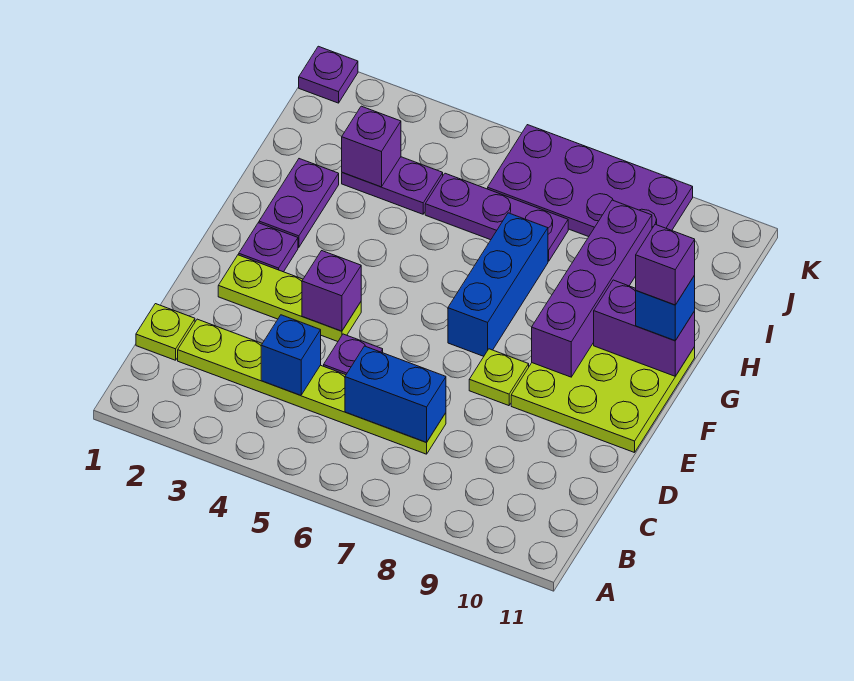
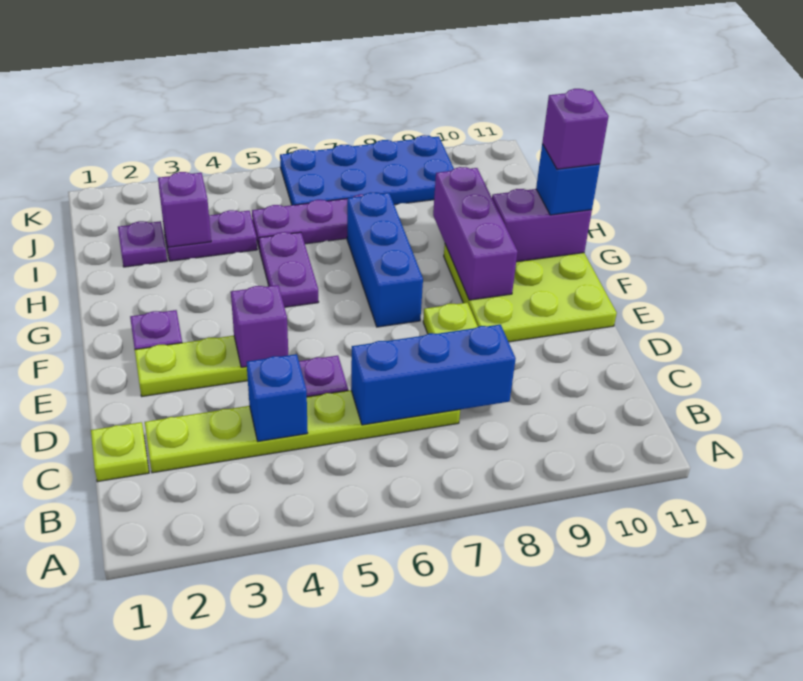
blue 1x2 brick [345,346,446,442] -> blue 1x3 brick [351,325,516,425]
purple 1x4 brick [532,200,652,377] -> purple 1x3 brick [433,167,518,300]
purple 1x2 plate [259,159,339,247] -> purple 1x2 plate moved to [259,232,319,307]
purple 2x4 plate [488,125,693,237] -> blue 2x4 plate [280,135,454,205]
purple 1x1 plate [299,46,358,103] -> purple 1x1 plate moved to [118,221,167,267]

